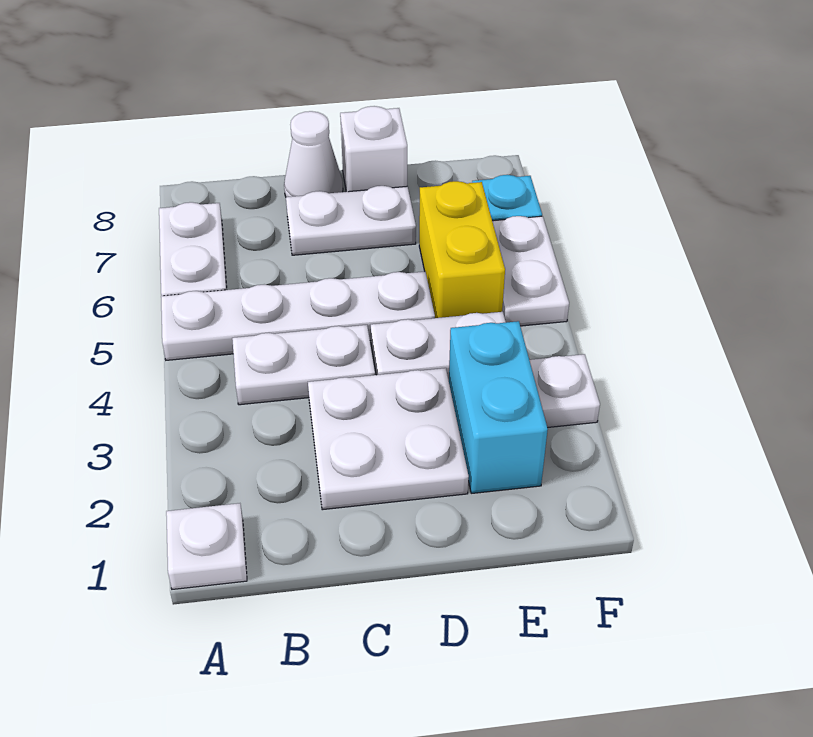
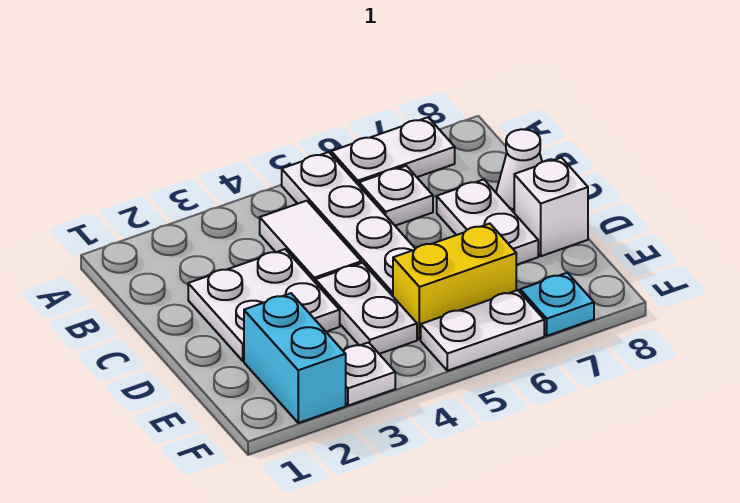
white 1x1 plate [166,503,247,589] -> white 1x1 plate moved to [359,166,433,226]
white 1x2 plate [232,325,375,405] -> white 1x2 tile [260,201,361,282]
cyan 1x2 brick [449,321,548,493] -> cyan 1x2 brick turned to [244,293,346,423]

